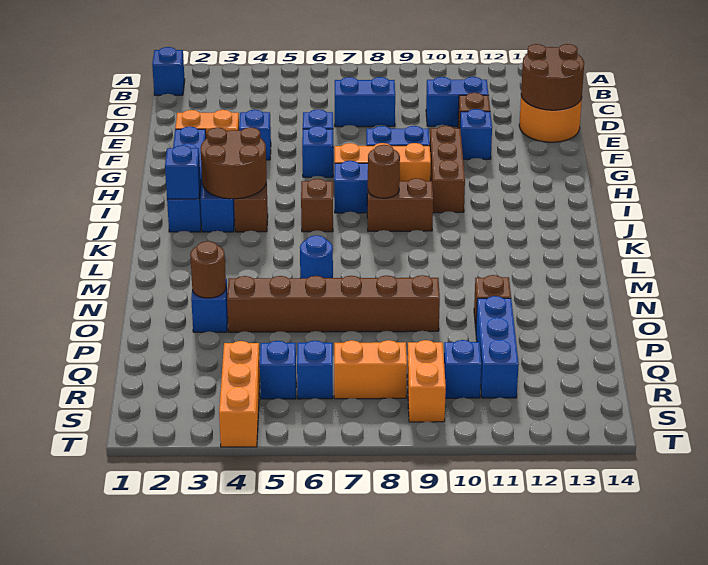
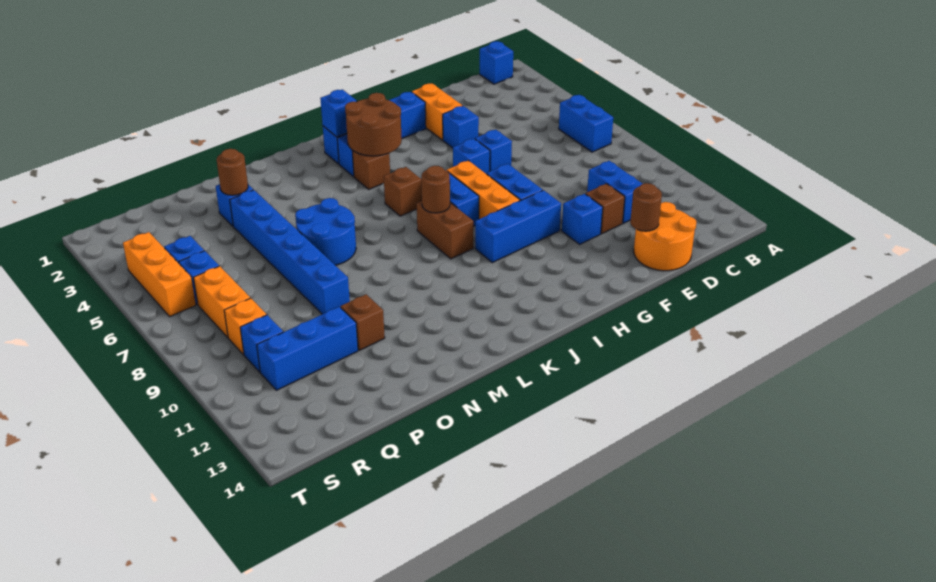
blue 1x2 brick [335,77,395,127] -> blue 1x2 brick moved to [559,95,613,152]
brown 2x2 round brick [521,44,584,110] -> brown 1x1 round brick [630,183,662,231]
brown 1x3 brick [430,126,465,213] -> blue 1x3 brick [475,190,561,263]
blue 1x1 round brick [300,235,333,278] -> blue 2x2 round brick [295,198,356,265]
brown 1x6 brick [227,275,440,332] -> blue 1x6 brick [230,190,350,314]
orange 1x3 brick [219,341,260,447] -> orange 1x3 brick turned to [123,232,196,316]
orange 1x2 brick [407,340,446,422] -> orange 1x1 brick [224,298,266,355]

